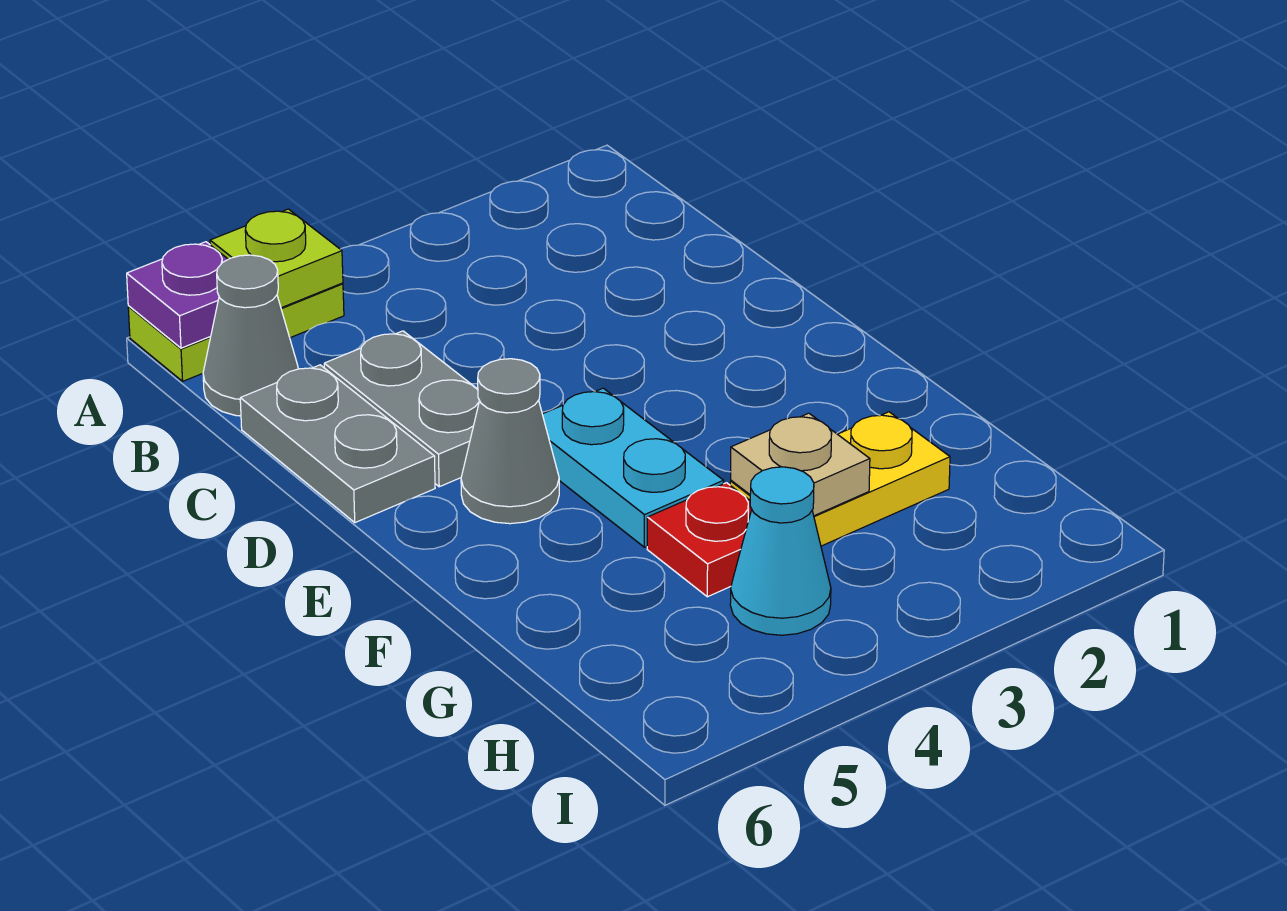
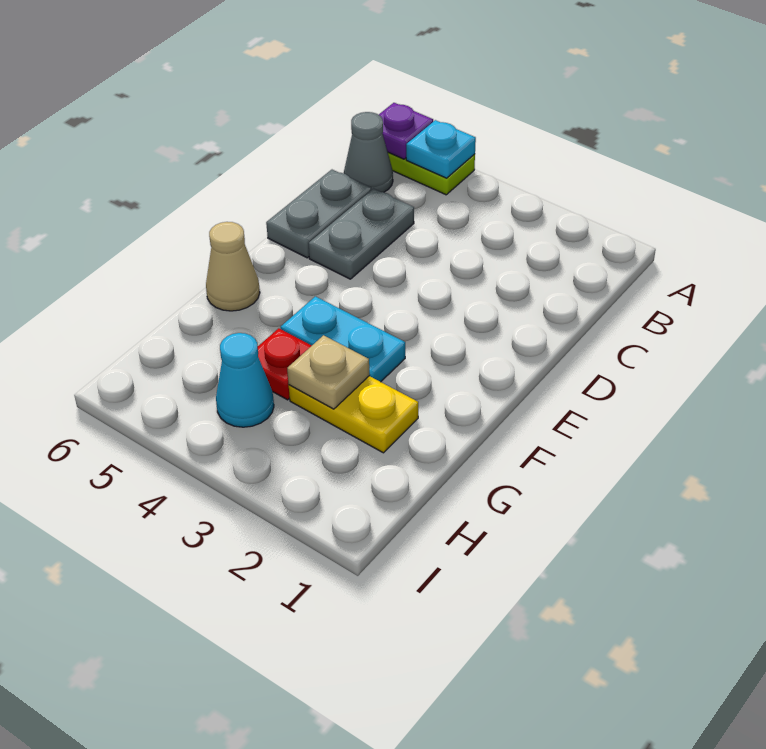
lime 1x1 plate [210,209,343,308] -> cyan 1x1 plate [406,120,476,178]
cyan 1x2 plate [542,388,724,547] -> cyan 1x2 plate turned to [281,296,405,382]
grey 1x1 cone [461,359,559,524] -> none
none -> tan 1x1 cone [206,222,260,311]

